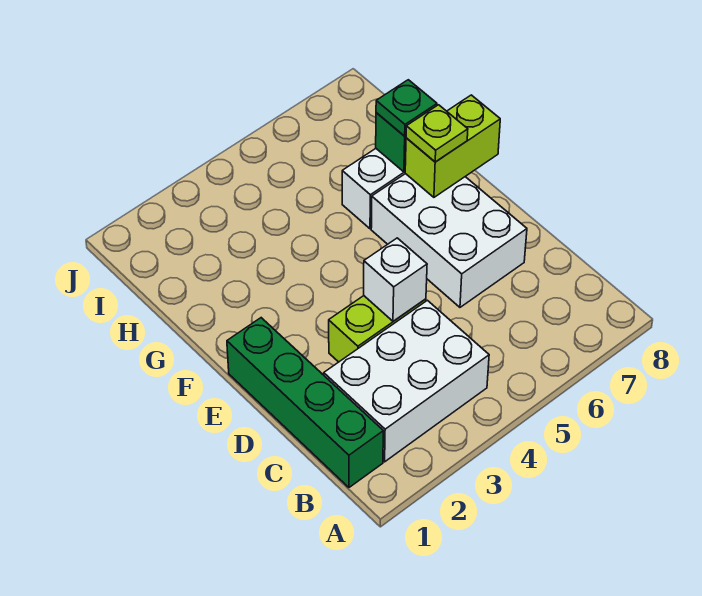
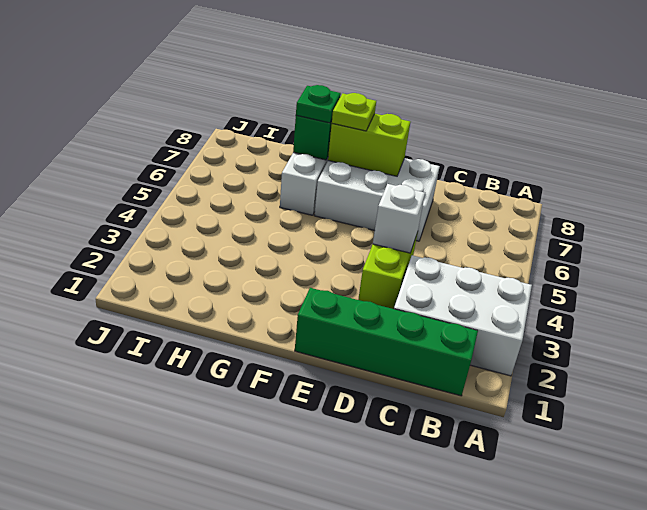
white 2x3 brick [324,300,489,462] -> white 2x3 brick turned to [394,255,532,376]
lime 1x2 brick [405,95,500,197] -> lime 1x2 brick turned to [328,114,410,176]

